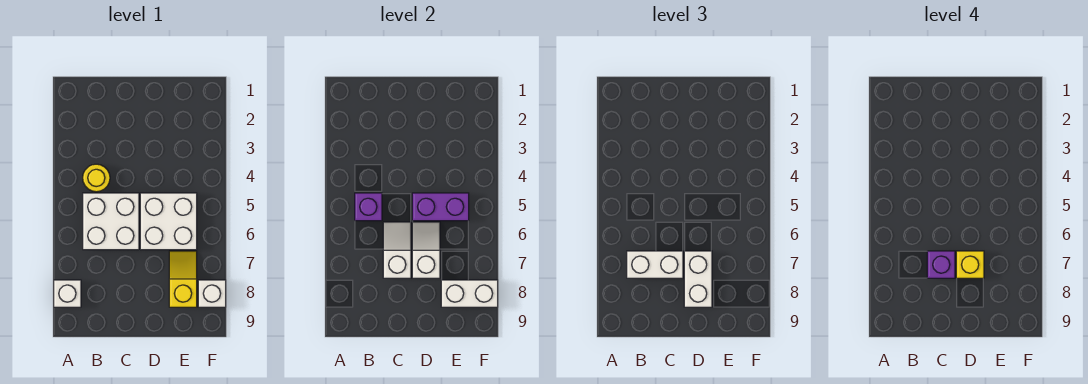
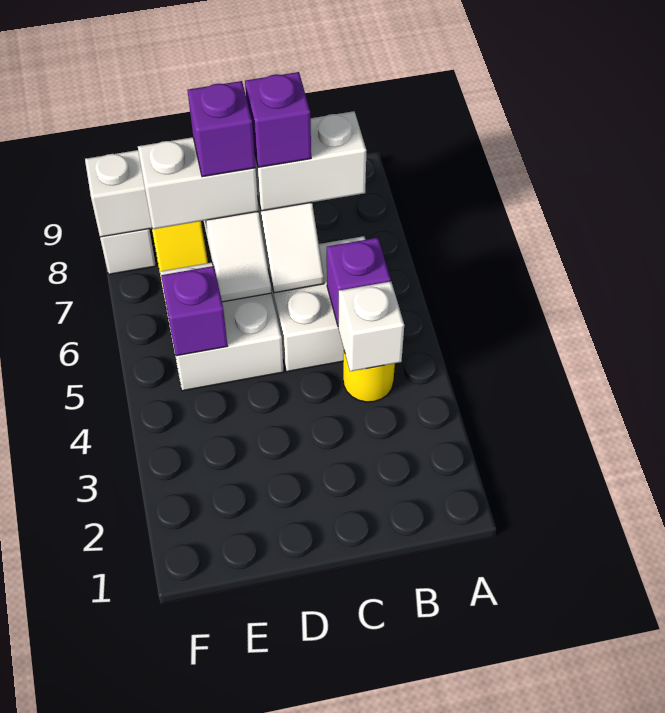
white 1x1 brick [54,280,81,307] -> white 1x1 brick moved to [338,281,404,371]
purple 1x2 brick [412,193,469,221] -> purple 1x1 brick [161,266,228,356]
white 1x2 brick [684,251,712,307] -> white 1x2 brick turned to [138,137,258,229]
yellow 1x1 brick [956,251,984,278] -> purple 1x1 brick [188,81,255,177]

